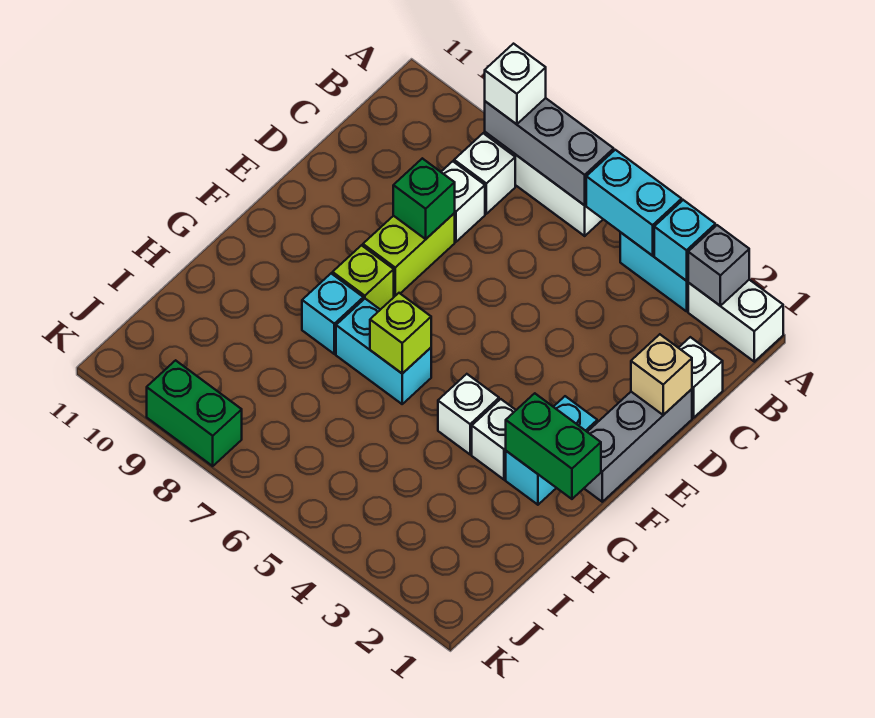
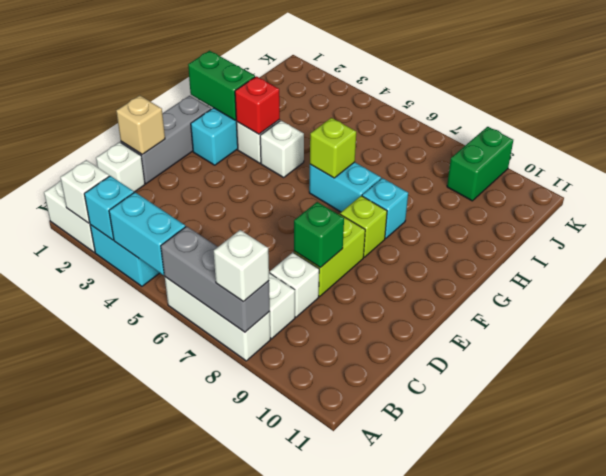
grey 1x1 brick [688,225,749,306] -> white 1x1 brick [60,160,109,223]
none -> red 1x1 brick [235,76,280,134]
green 1x2 brick [147,360,242,466] -> green 1x2 brick turned to [447,127,513,201]

